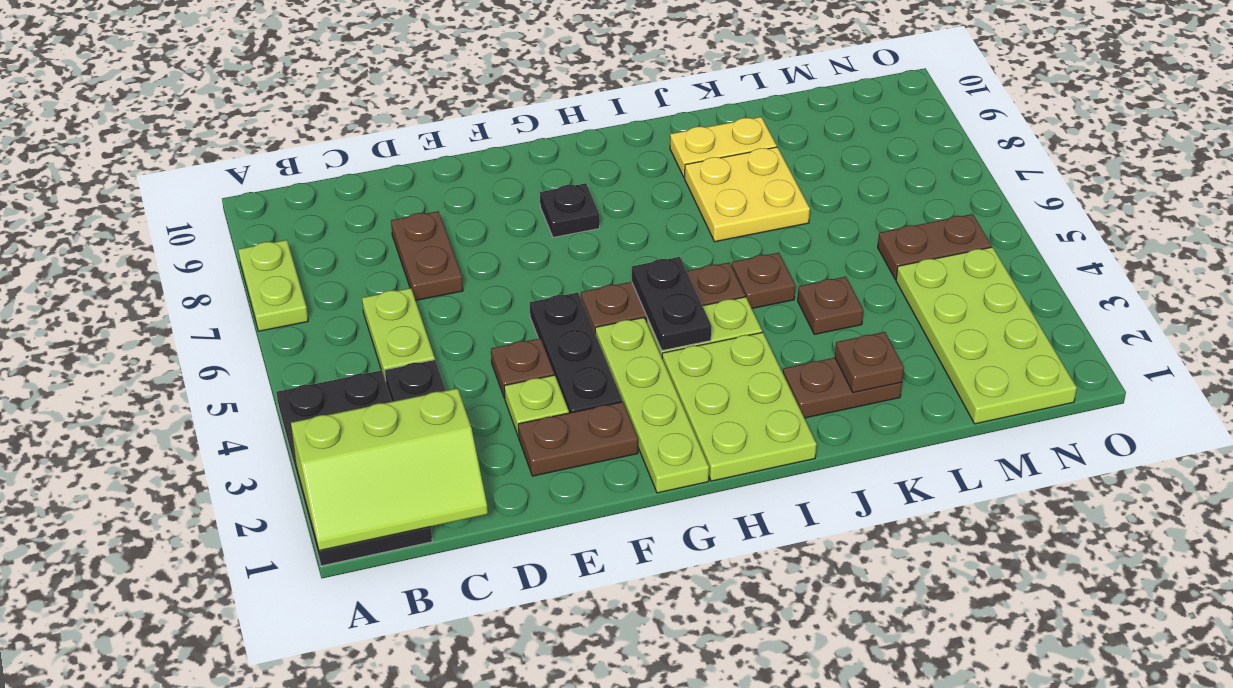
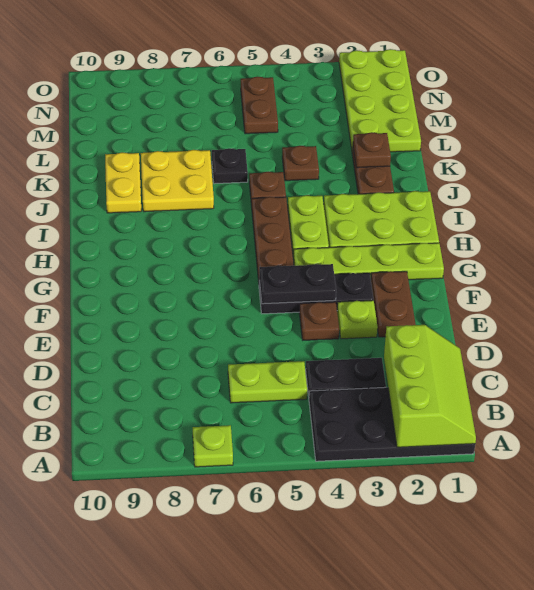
lime 1x2 plate [238,240,308,331] -> lime 1x1 plate [193,425,233,467]
brown 1x2 plate [391,211,463,300] -> none
black 1x1 plate [540,183,600,237] -> black 1x1 plate moved to [212,148,248,184]
black 1x2 plate [632,257,712,351] -> black 1x2 plate moved to [259,264,336,304]
lime 2x4 plate [896,247,1077,424] -> lime 2x4 plate turned to [339,49,421,152]

